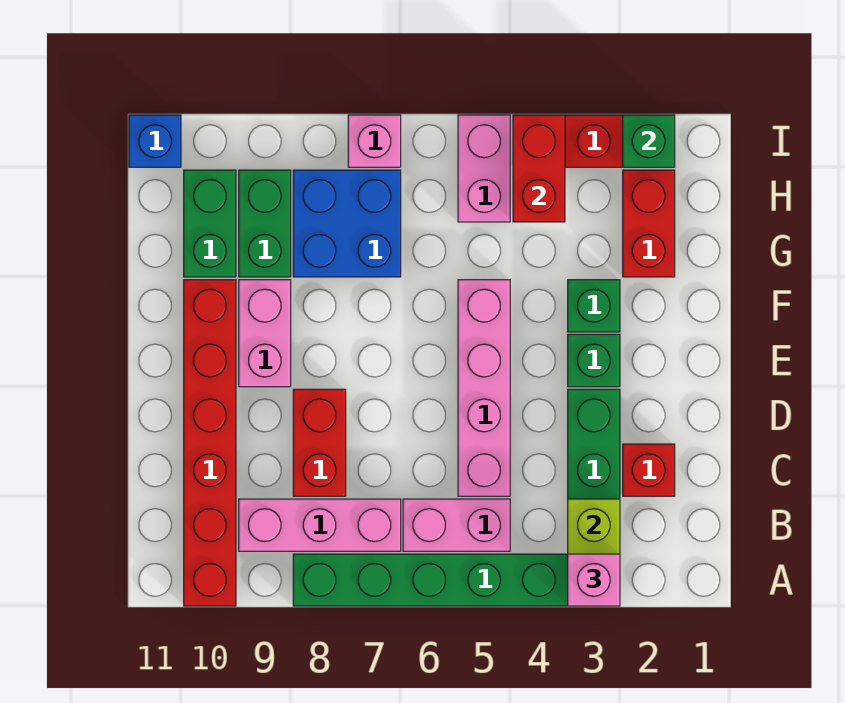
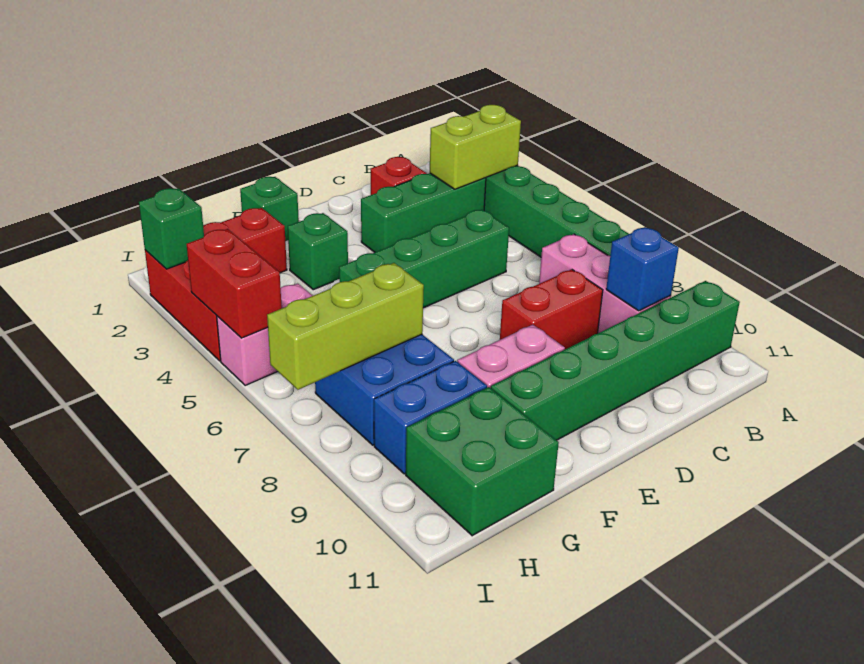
pink 1x1 brick [568,554,620,606] -> none
red 1x6 brick [184,280,236,606] -> green 1x6 brick [491,281,740,440]
pink 1x2 brick [403,499,510,551] -> none
pink 1x4 brick [458,280,510,496] -> green 1x4 brick [339,210,509,308]
green 1x1 brick [568,334,620,387] -> green 1x1 brick moved to [240,177,299,241]
none -> lime 1x3 brick [267,263,424,390]
green 1x2 brick [239,170,291,277] -> blue 1x2 brick [374,361,487,474]
green 1x2 brick [184,170,236,277] -> green 2x2 brick [406,387,559,536]
red 1x2 brick [513,115,565,222] -> red 1x2 brick turned to [187,229,282,338]
pink 1x1 brick [348,115,401,167] -> none
blue 1x1 brick [129,115,181,167] -> blue 1x1 brick moved to [606,227,679,311]

